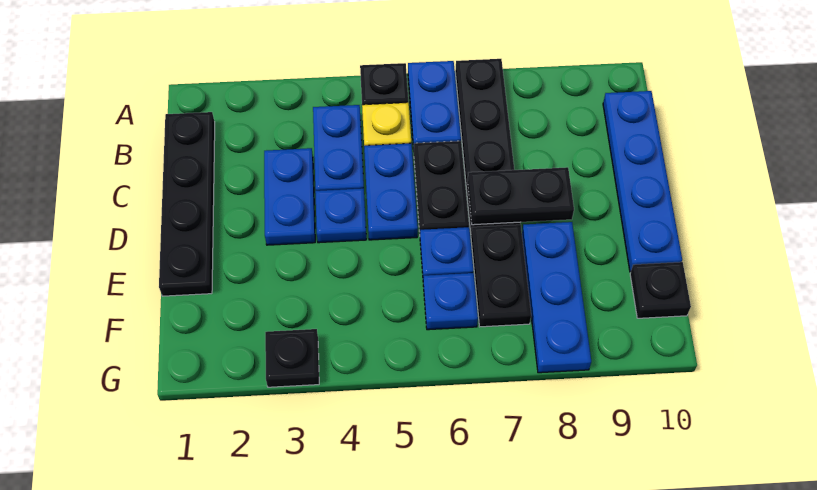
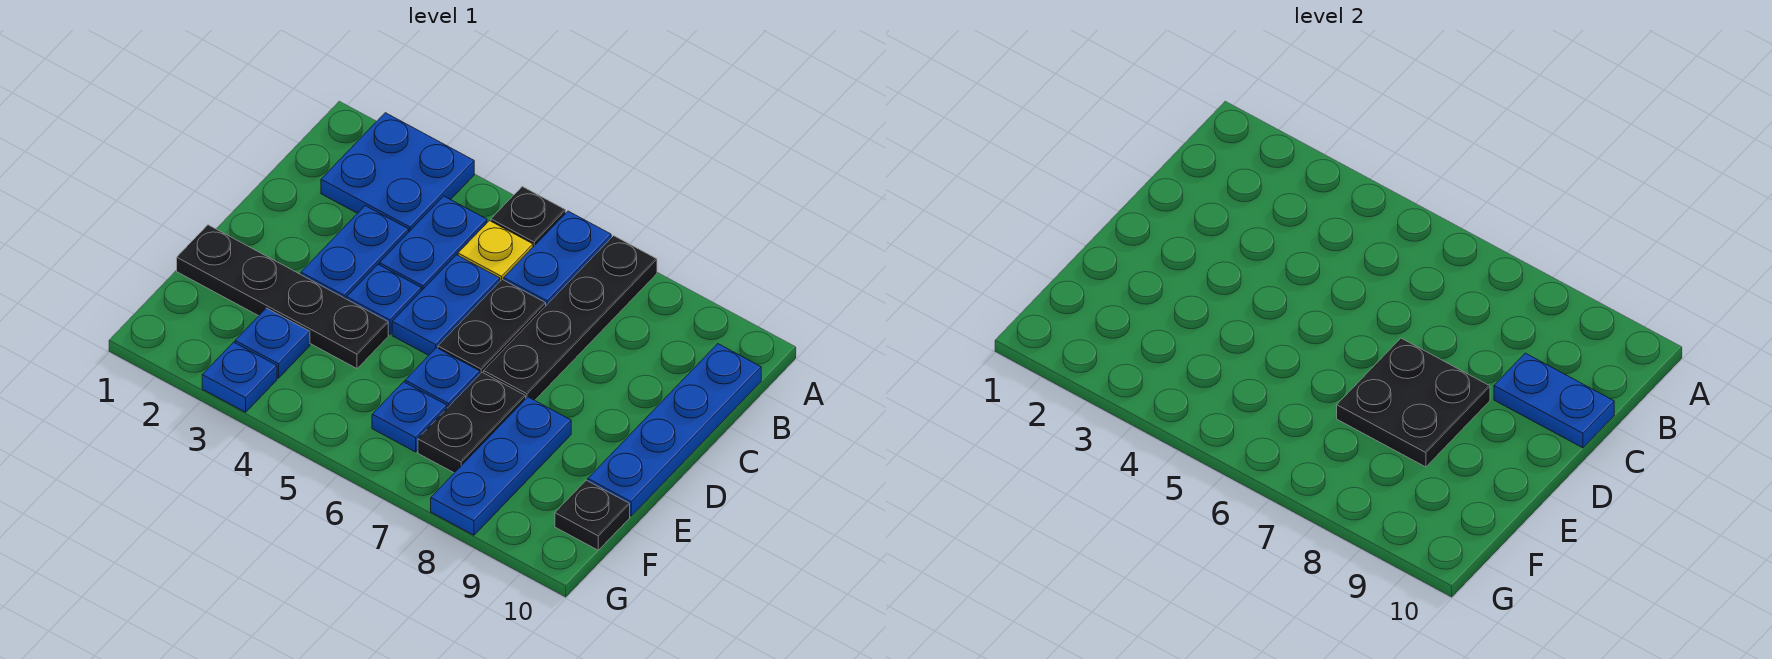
none -> blue 2x2 plate [321,113,474,231]
black 1x4 plate [159,112,215,296] -> black 1x4 plate turned to [177,225,388,368]
none -> blue 1x2 plate [1494,353,1614,448]
black 1x2 plate [468,167,574,225] -> black 2x2 plate [1337,338,1490,467]
none -> blue 1x1 plate [235,308,310,378]
black 1x1 plate [265,329,319,387] -> blue 1x1 plate [202,342,277,412]

